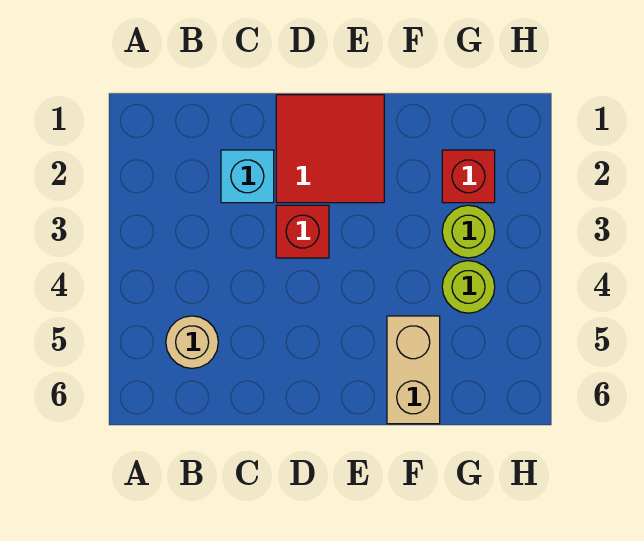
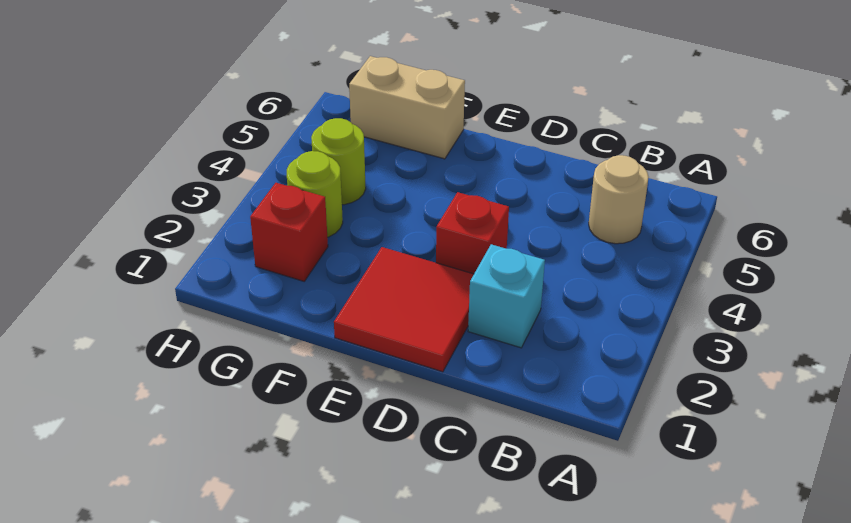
tan 1x2 brick [387,316,440,424] -> tan 1x2 brick turned to [349,56,465,159]

